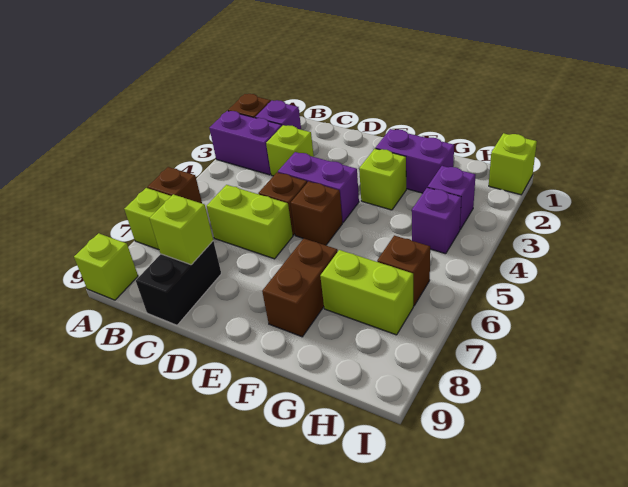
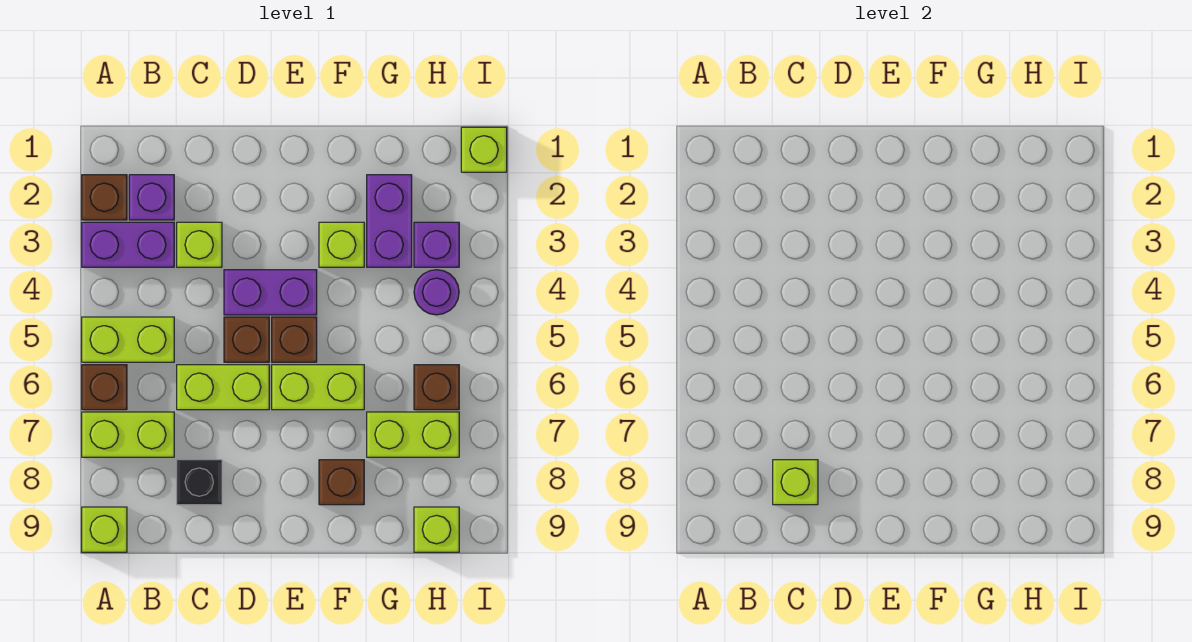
none -> lime 1x2 brick [82,317,174,362]
black 1x2 brick [136,241,221,325] -> black 1x1 brick [177,460,222,505]
none -> lime 1x2 brick [272,365,364,410]
purple 1x2 brick [376,129,454,193] -> purple 1x2 brick turned to [367,175,412,267]
brown 1x2 brick [262,239,338,337] -> brown 1x1 brick [319,460,364,505]
purple 1x1 brick [412,188,461,254] -> purple 1x1 round brick [414,270,459,315]
none -> lime 1x1 brick [414,507,459,552]

